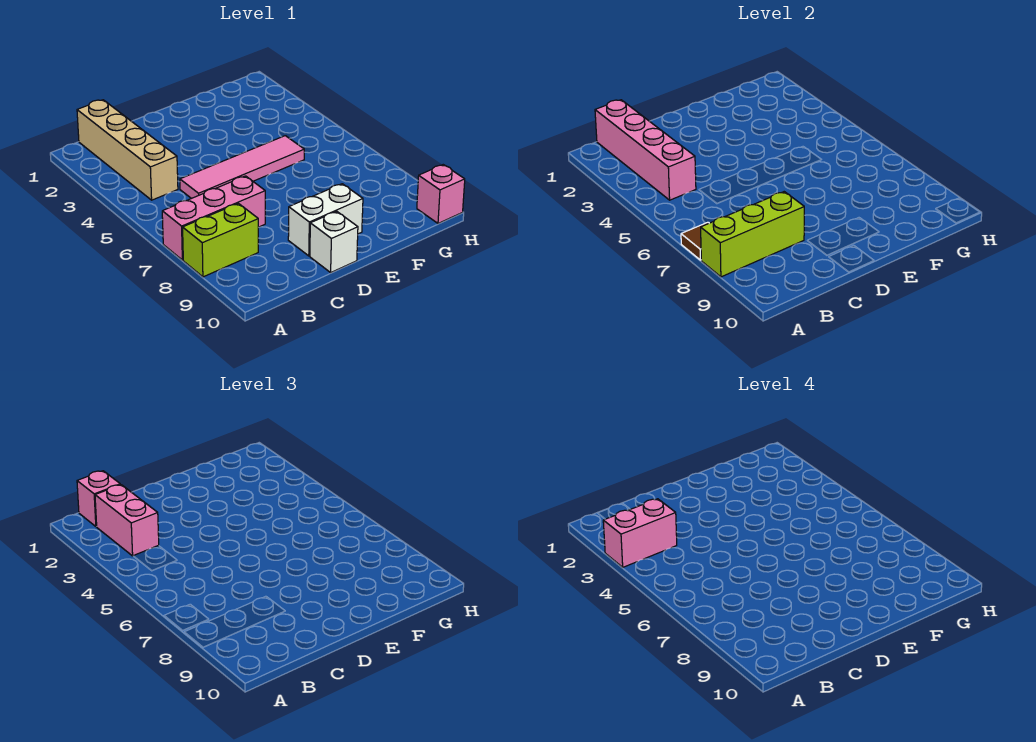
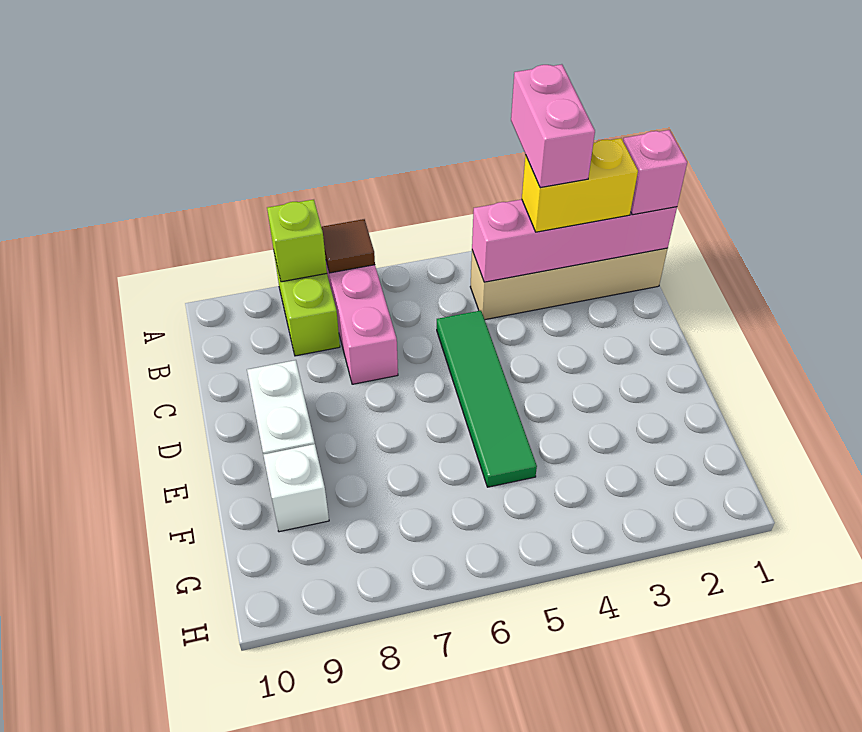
lime 1x3 brick [701,192,804,277] -> lime 1x1 brick [267,200,327,282]
pink 1x2 brick [95,485,159,556] -> yellow 1x2 brick [522,138,638,232]
pink 1x4 tile [180,136,304,199] -> green 1x4 tile [437,310,537,487]
white 1x1 brick [310,211,358,272] -> white 1x1 brick moved to [263,444,329,532]
pink 1x1 brick [417,165,465,223] -> none

